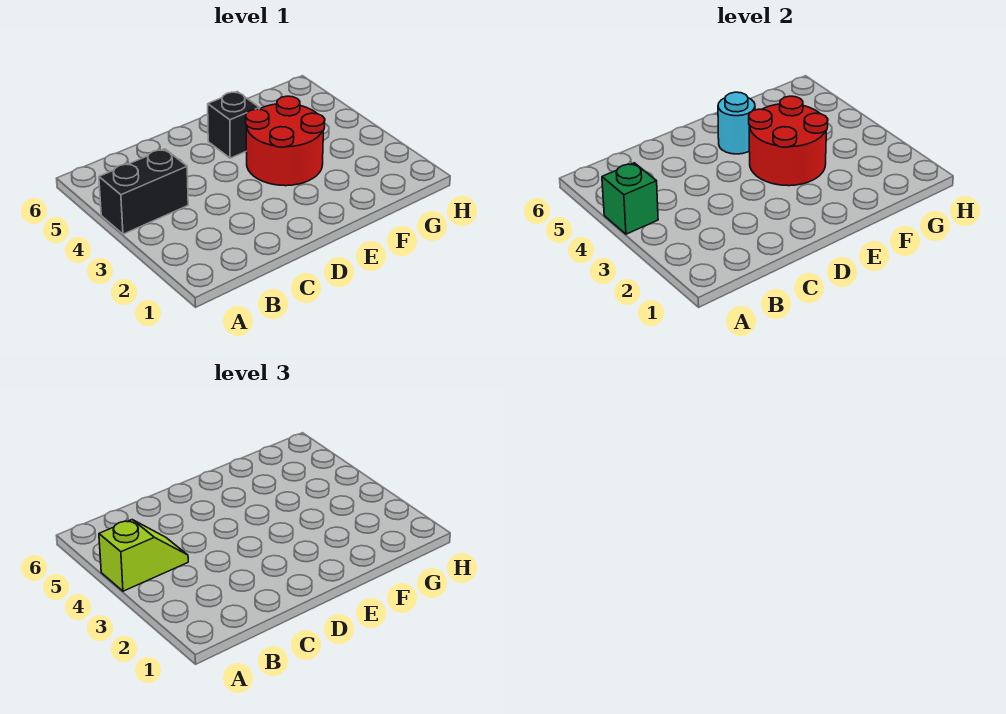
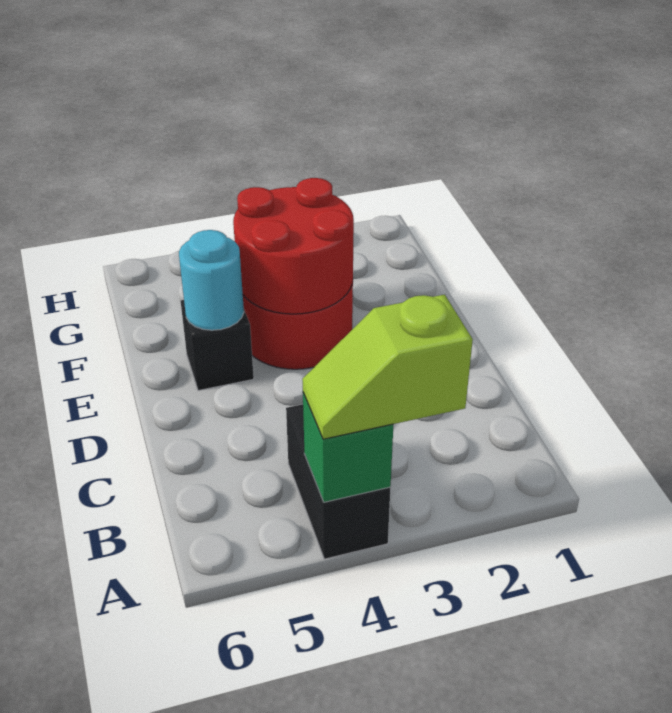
lime 1x2 slope [99,520,188,591] -> lime 1x2 slope turned to [302,295,473,439]

